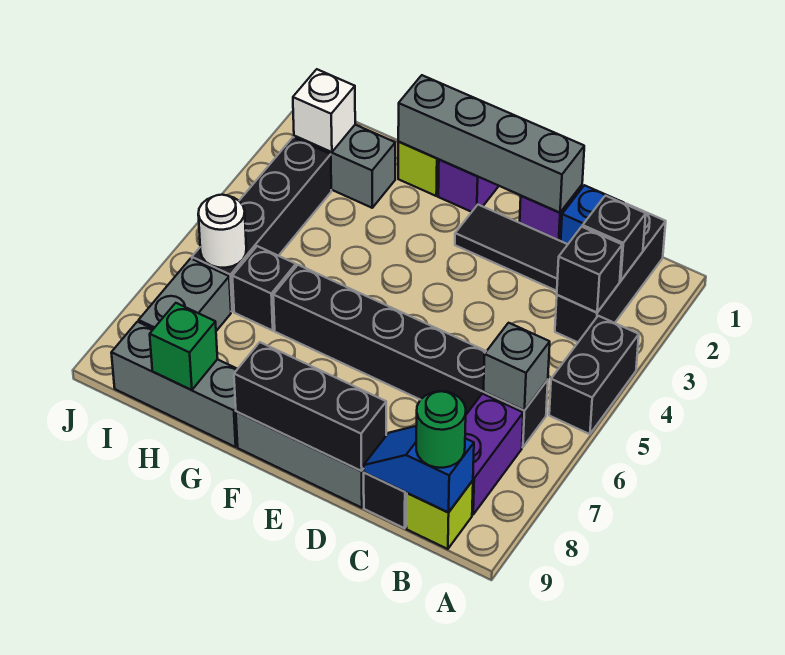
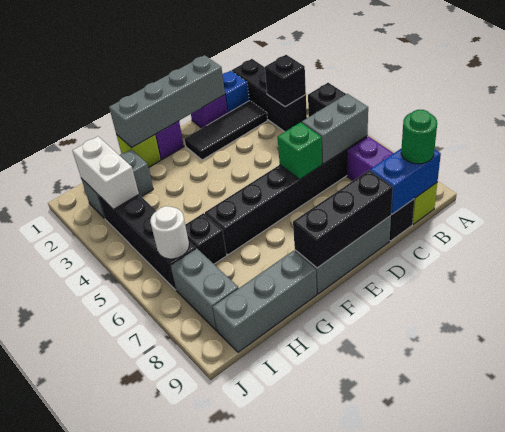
black 1x1 brick [583,196,646,281] -> none
grey 1x1 brick [483,323,550,411] -> grey 1x2 brick [302,94,368,164]
blue 1x2 slope [364,426,474,513] -> blue 1x2 brick [370,148,441,214]
green 1x1 brick [150,303,218,390] -> green 1x1 brick moved to [278,122,322,179]
white 1x1 brick [293,69,355,152] -> white 1x2 brick [72,136,139,209]

